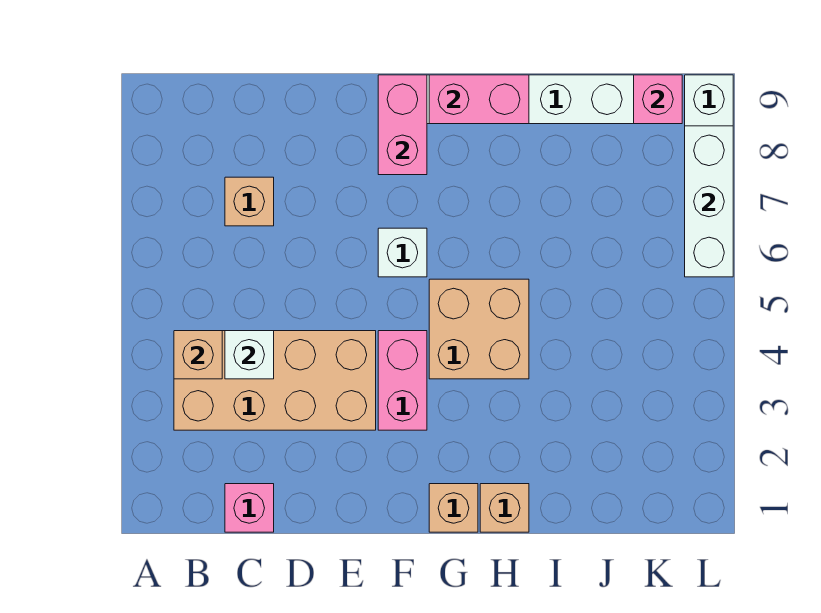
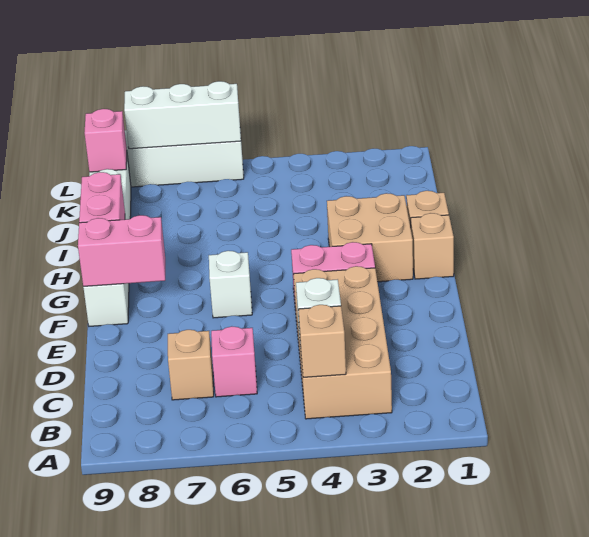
pink 1x1 brick [225,484,274,532] -> pink 1x1 brick moved to [211,326,257,397]
tan 2x2 brick [429,279,529,379] -> tan 2x2 brick moved to [327,193,413,282]

